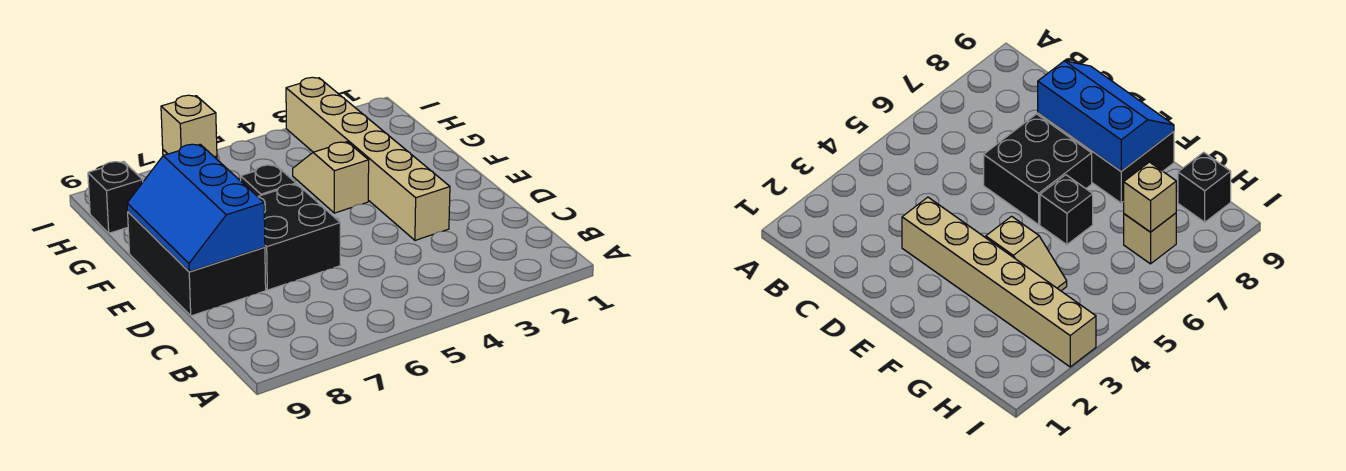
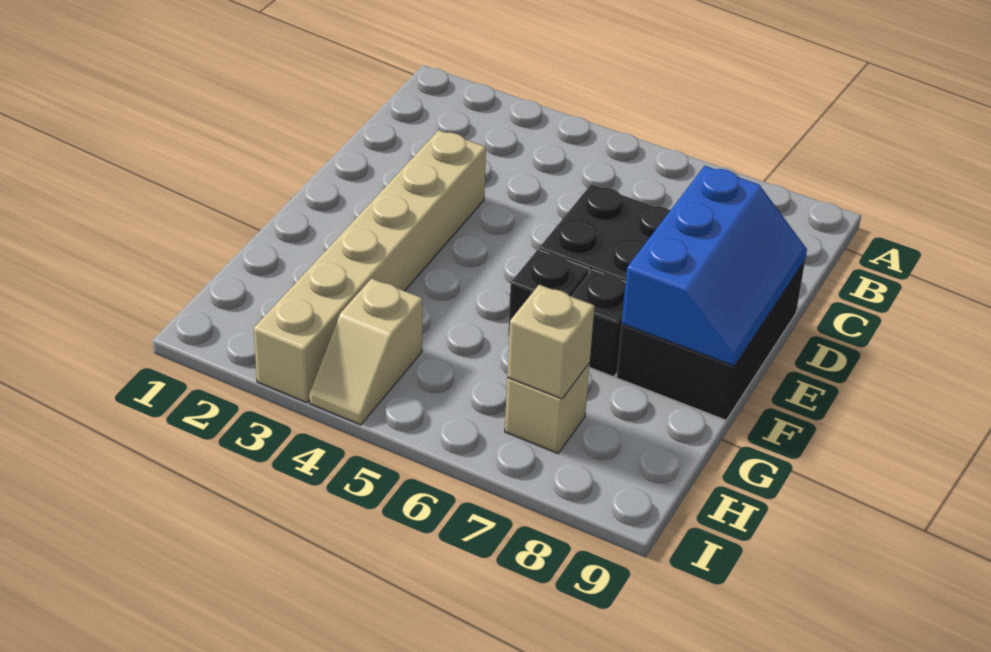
tan 1x2 slope [293,142,369,213] -> tan 1x2 slope moved to [309,279,422,425]
black 1x1 brick [88,162,143,233] -> black 1x1 brick moved to [571,270,626,377]

